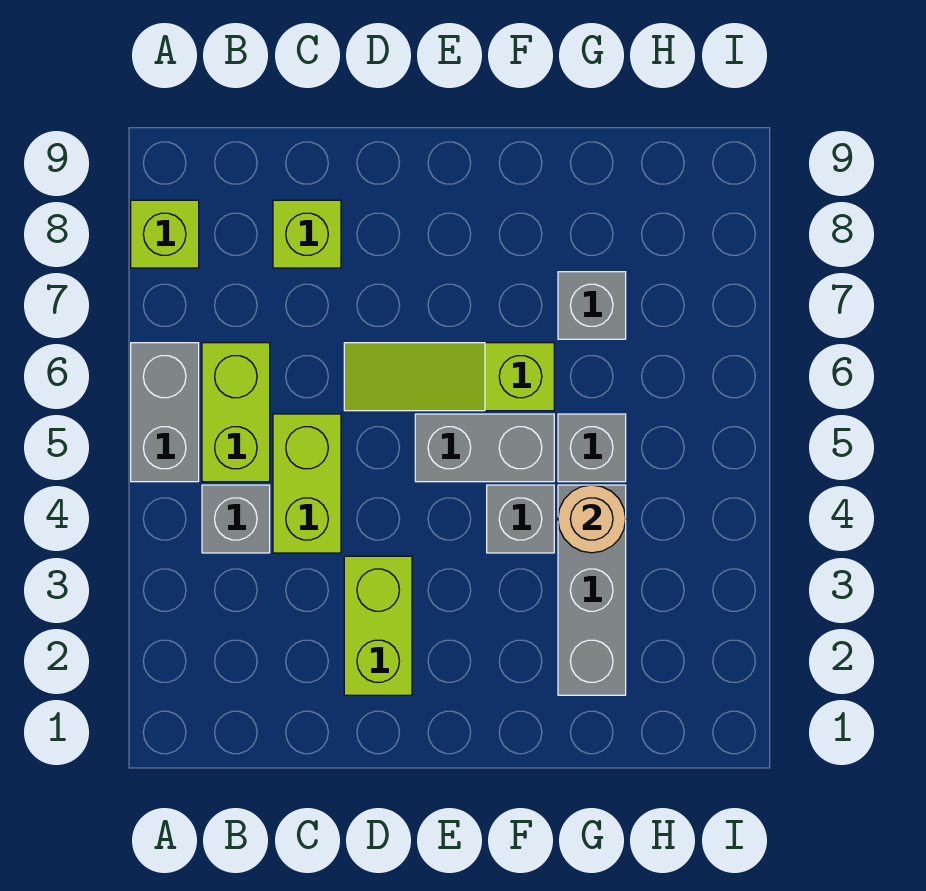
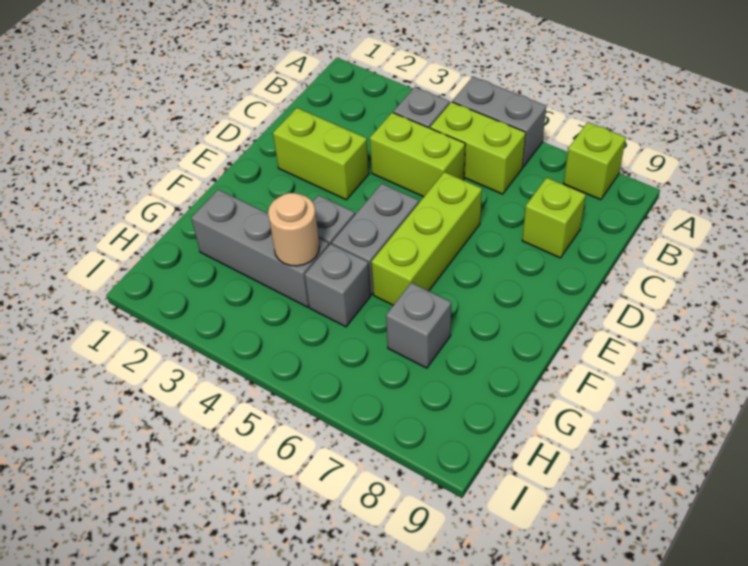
lime 1x3 slope [344,343,554,411] -> lime 1x3 brick [371,172,482,305]

